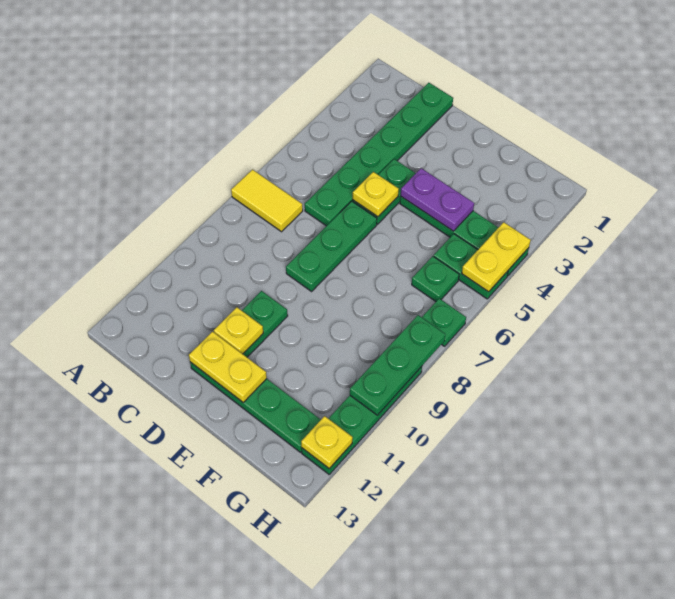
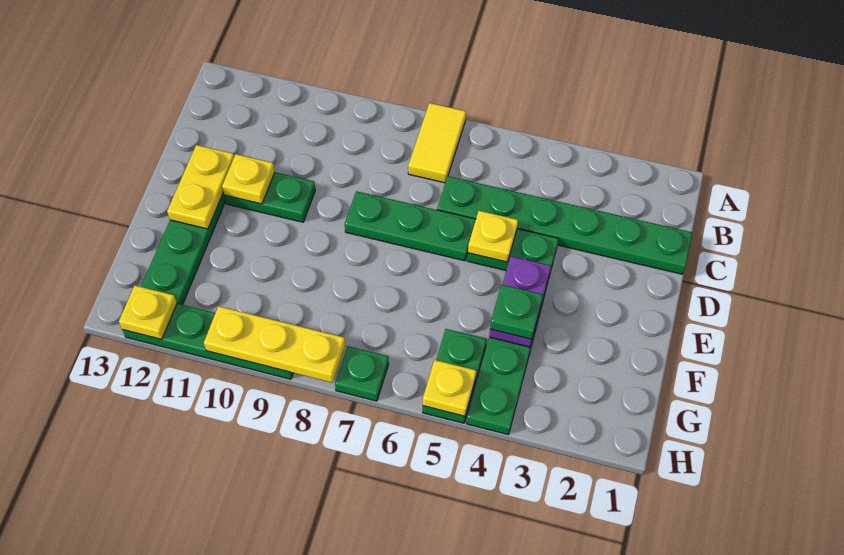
green 1x1 plate [412,256,459,302] -> green 1x1 plate moved to [490,284,543,339]
yellow 1x2 plate [462,222,531,292] -> yellow 1x1 plate [423,360,476,416]
green 1x3 plate [350,315,445,415] -> yellow 1x3 plate [204,306,345,383]

